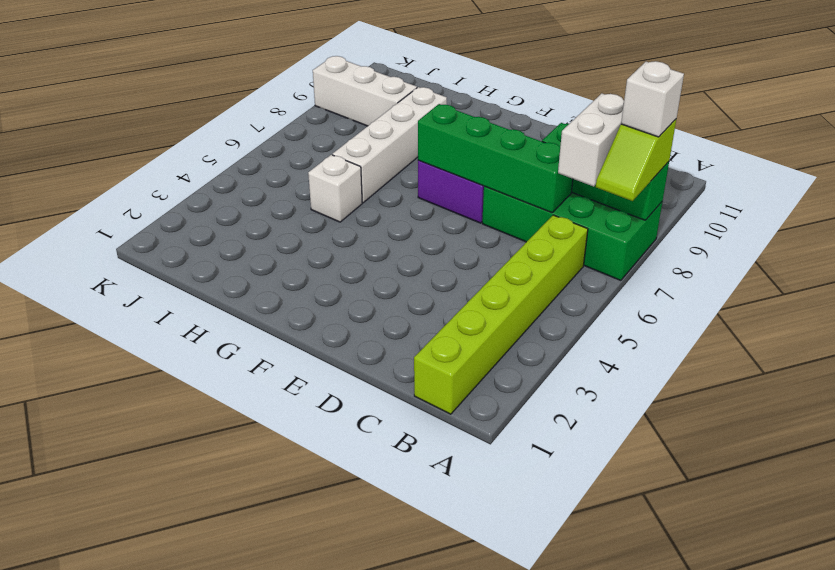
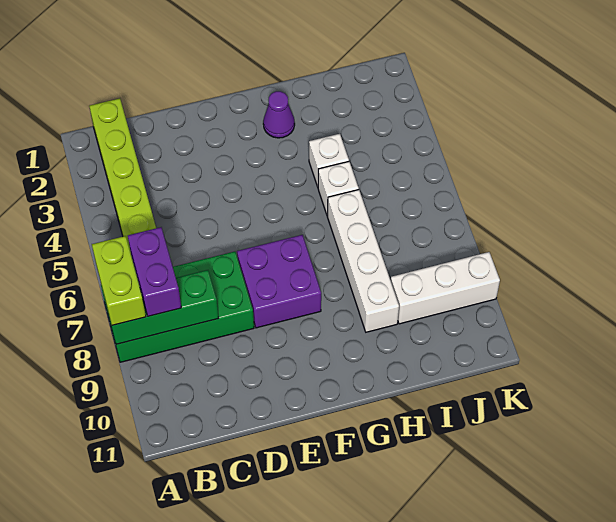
lime 1x2 slope [596,119,676,201] -> lime 1x2 brick [92,236,146,325]
white 1x1 brick [621,61,684,137] -> white 1x1 brick moved to [309,134,349,187]
white 1x2 brick [558,93,624,186] -> purple 1x2 brick [128,227,181,316]
green 1x4 brick [418,104,573,213] -> none
none -> purple 1x1 cone [263,91,295,138]

